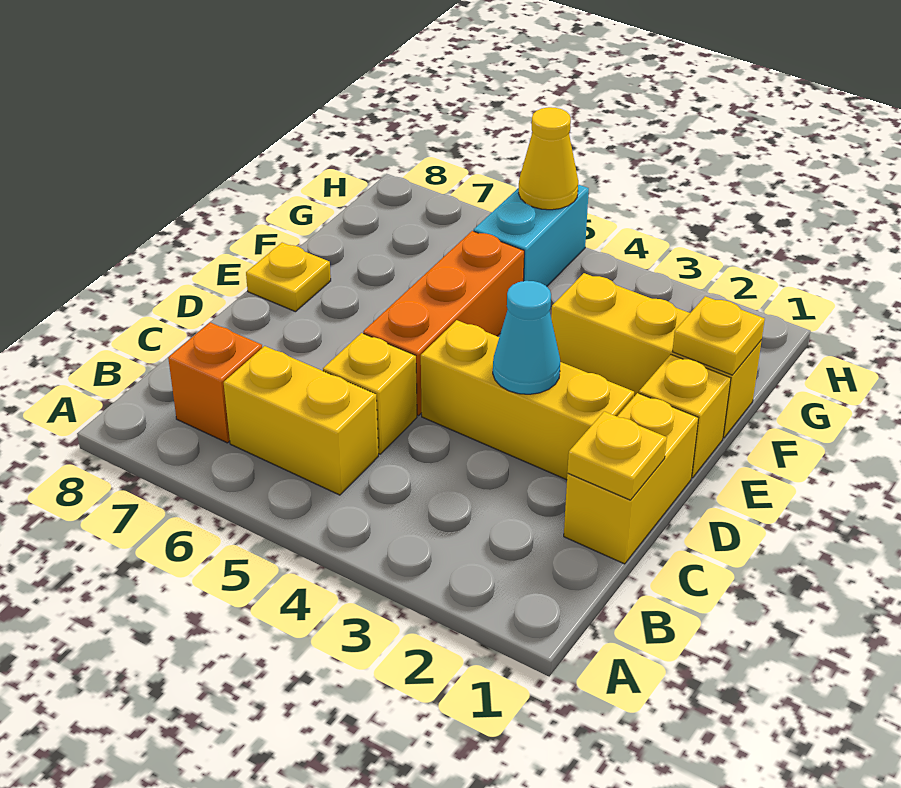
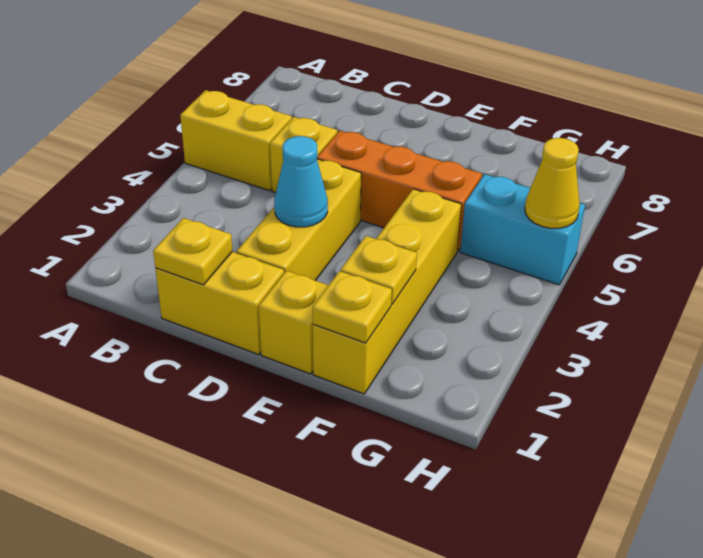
yellow 1x2 brick [224,346,378,495] -> yellow 1x2 brick turned to [180,90,292,191]
orange 1x1 brick [168,322,262,443] -> none
yellow 1x1 plate [246,243,331,312] -> yellow 1x1 plate moved to [341,236,417,304]
yellow 1x3 brick [551,273,762,438] -> yellow 1x4 brick [313,189,461,394]

